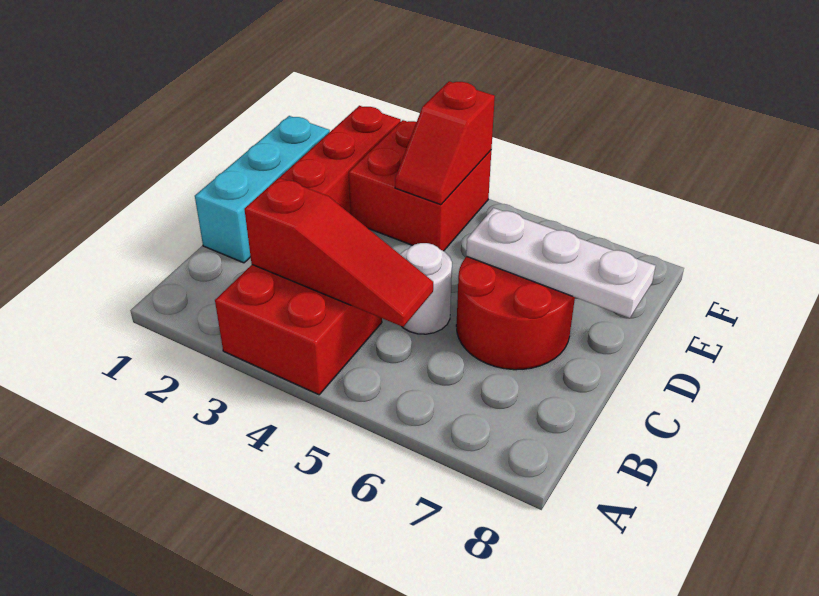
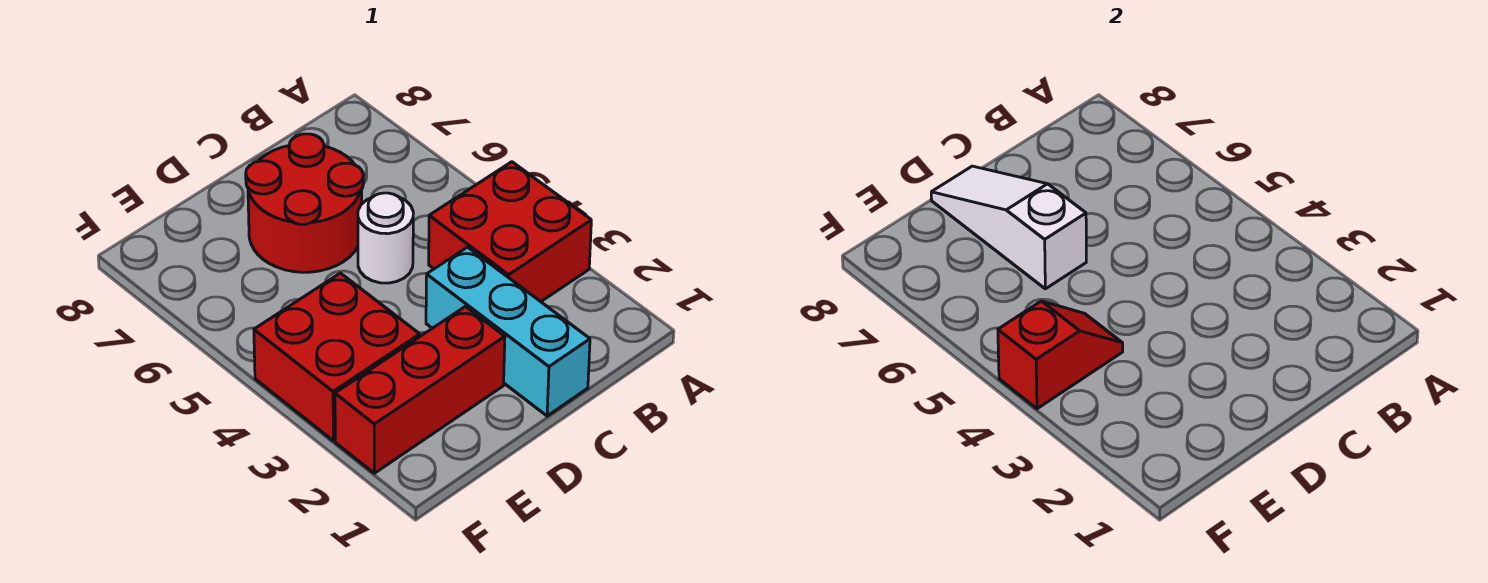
red 1x3 slope [244,178,433,327] -> none
cyan 1x3 brick [195,116,330,263] -> cyan 1x3 brick turned to [426,247,590,416]
white 1x3 plate [466,208,655,318] -> white 1x3 slope [931,166,1086,289]

